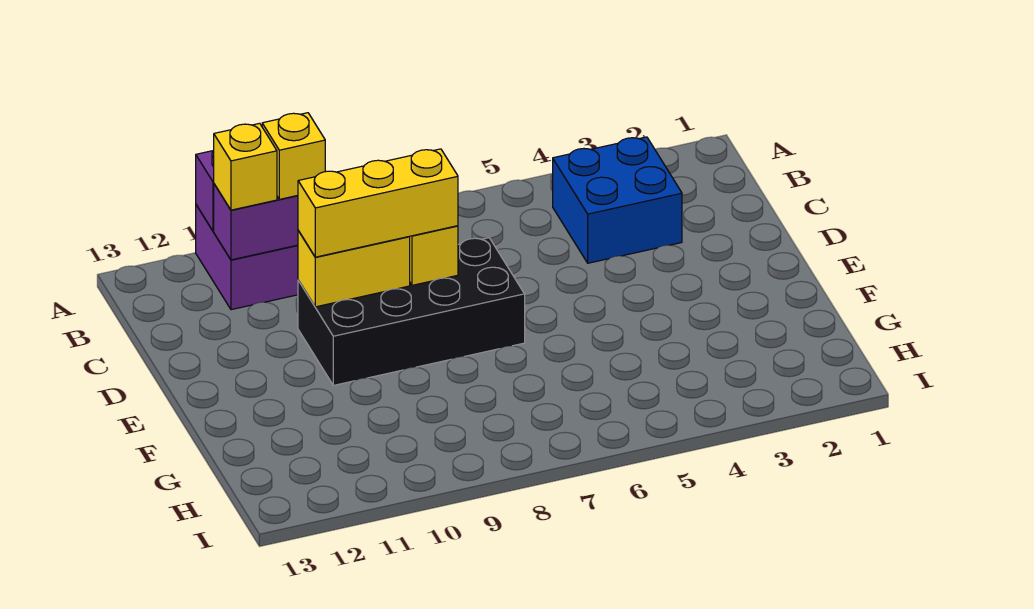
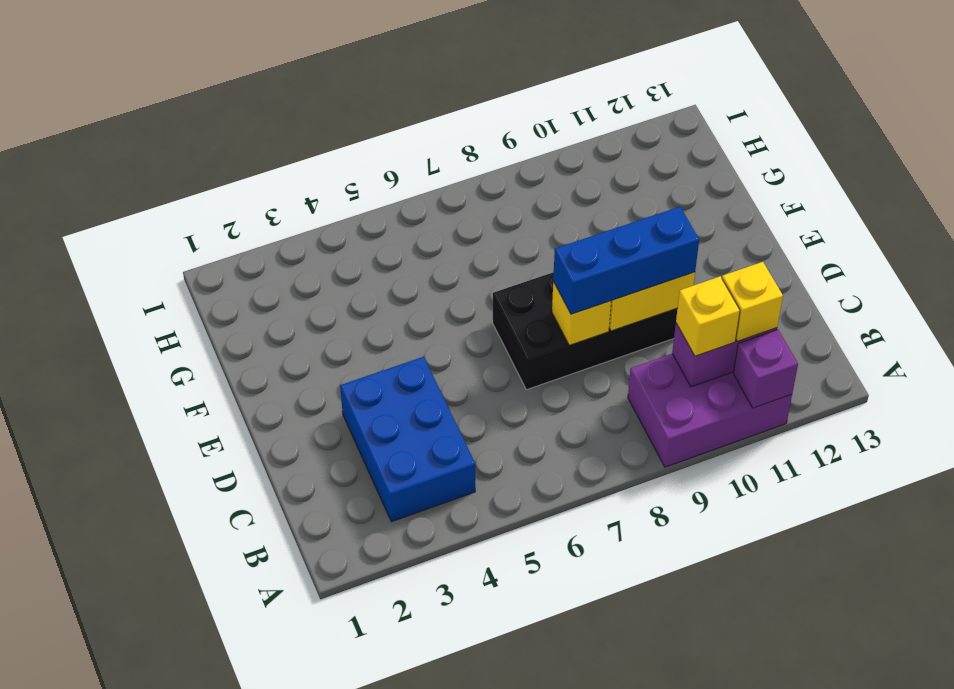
blue 2x2 brick [553,137,682,263] -> blue 2x3 brick [340,357,475,522]
yellow 1x3 brick [298,149,458,257] -> blue 1x3 brick [553,207,699,314]

